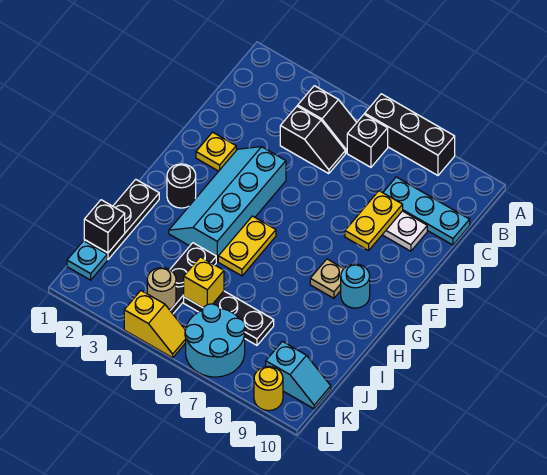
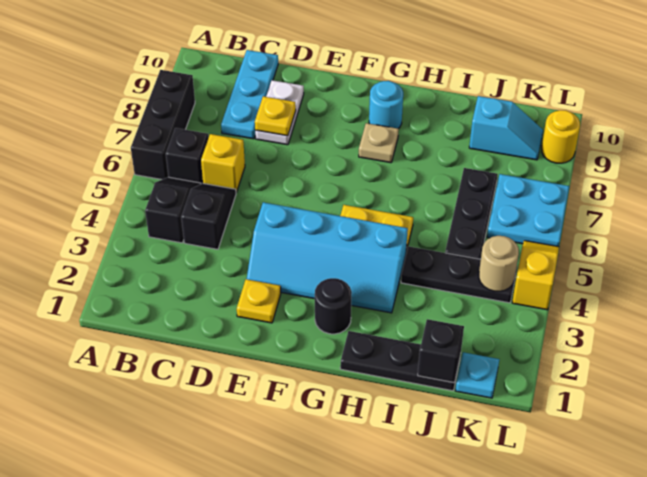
yellow 1x2 plate [345,191,403,250] -> yellow 1x1 plate [255,96,296,136]
yellow 1x1 brick [184,257,224,308] -> yellow 1x1 brick moved to [201,134,245,192]
cyan 2x2 round brick [185,304,245,377] -> cyan 2x2 plate [487,174,569,247]
cyan 1x2 slope [266,341,331,409] -> cyan 1x2 slope turned to [469,96,543,160]

